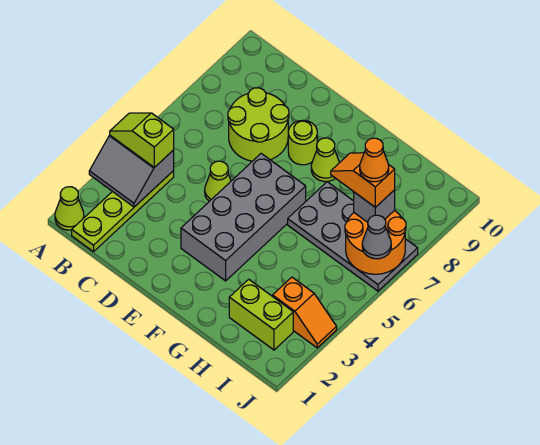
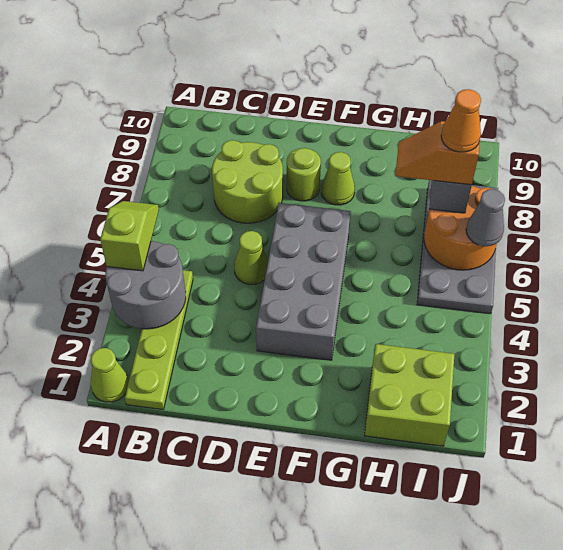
grey 2x2 slope [89,135,174,207] -> grey 2x2 round brick [105,241,186,329]
lime 1x2 slope [110,113,174,168] -> lime 1x2 slope turned to [100,201,159,271]
grey 2x4 plate [288,182,418,291] -> grey 2x4 plate turned to [417,180,498,314]
lime 1x2 brick [229,279,293,350] -> lime 2x2 brick [365,344,454,446]
orange 1x2 slope [273,277,337,348] -> none

